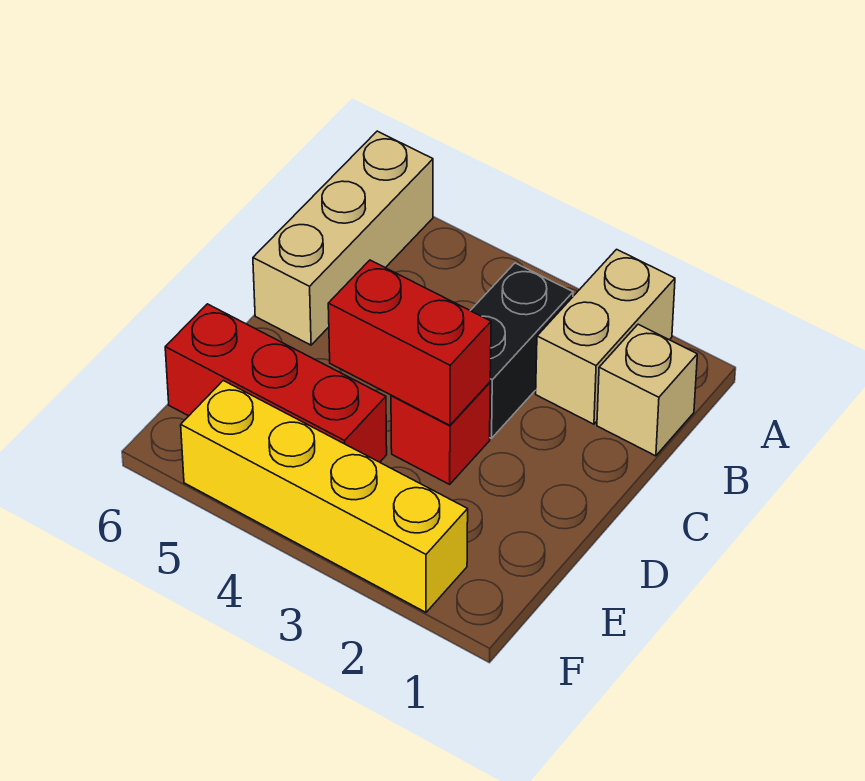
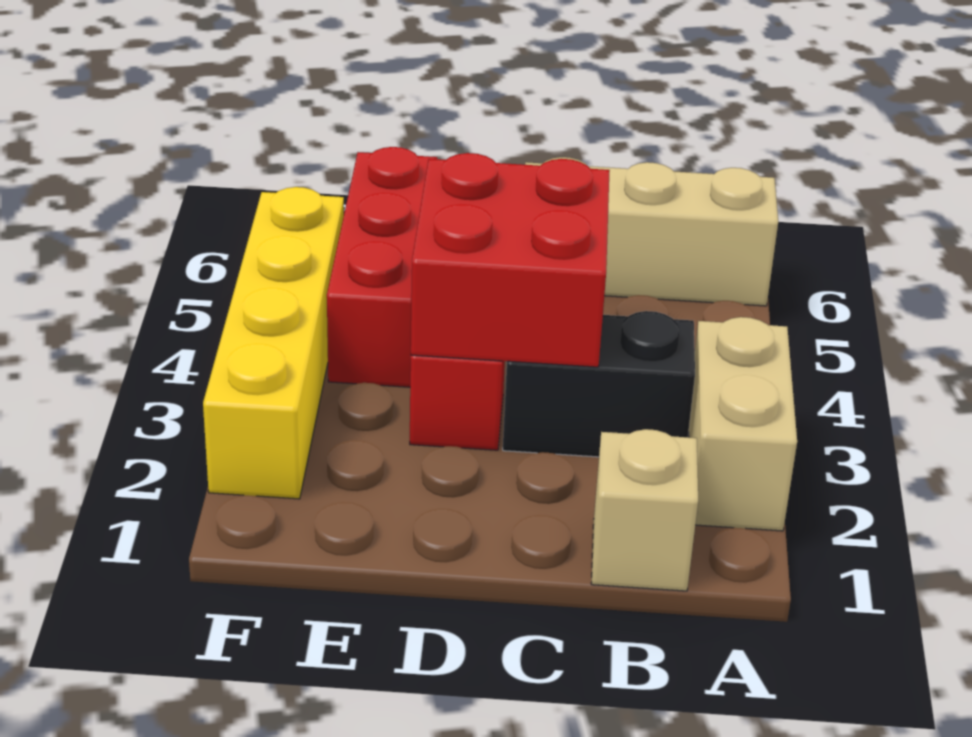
tan 1x2 brick [536,249,675,424] -> tan 1x2 brick turned to [689,317,797,531]
red 1x2 brick [328,260,491,425] -> red 2x2 brick [411,153,610,367]

